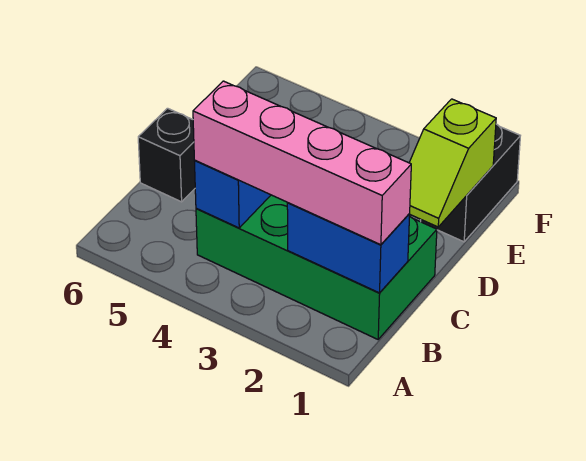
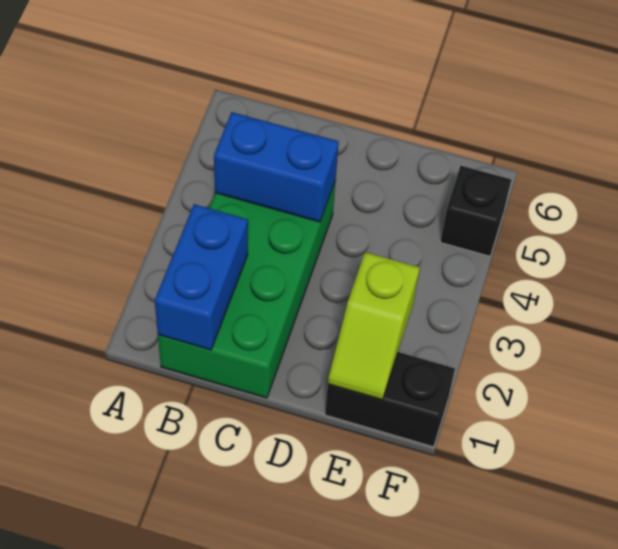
pink 1x4 brick [193,81,411,245] -> none
black 1x1 brick [138,108,195,202] -> black 1x1 brick moved to [440,166,511,256]
lime 1x2 slope [409,99,496,227] -> lime 1x2 slope turned to [328,252,420,400]

